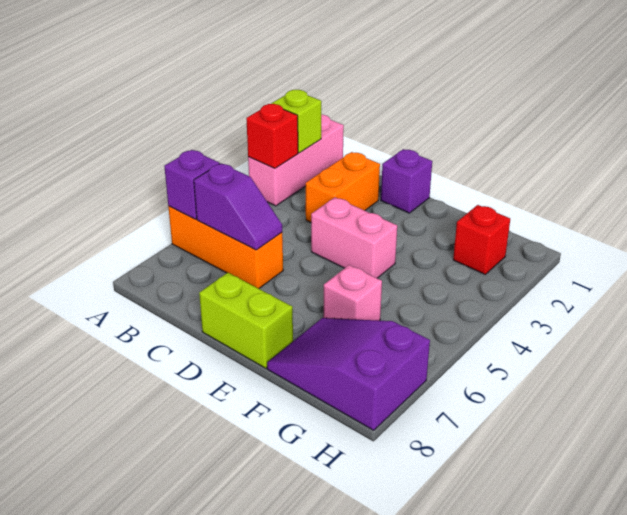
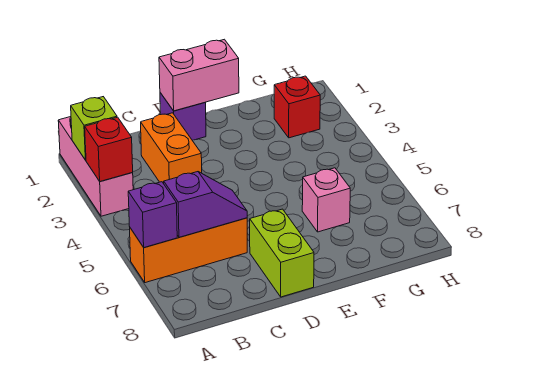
pink 1x2 brick [311,197,397,278] -> pink 1x2 brick moved to [159,39,239,111]
lime 1x2 brick [199,273,293,368] -> lime 1x2 brick turned to [250,209,314,297]
purple 2x3 slope [267,318,430,430] -> none

